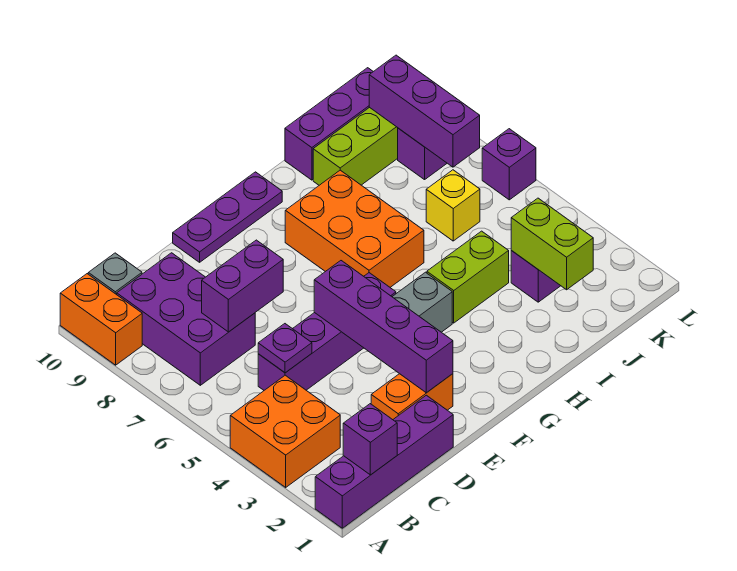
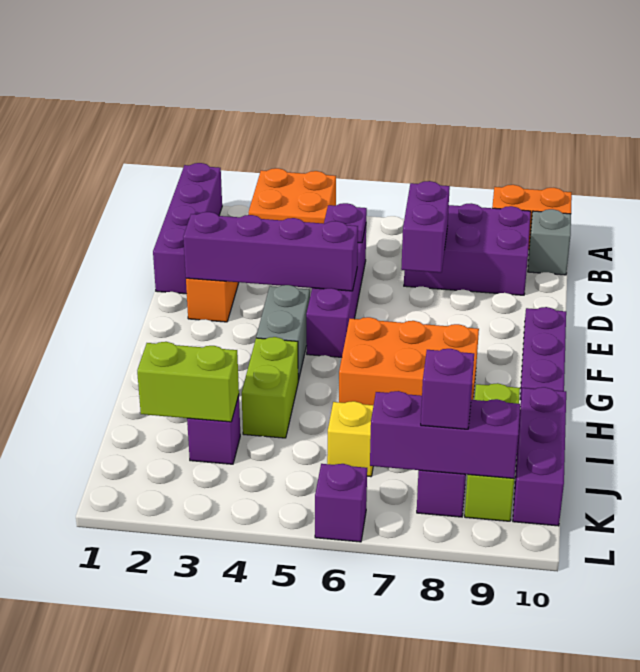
purple 1x1 brick [343,404,397,475] -> purple 1x1 brick moved to [421,349,474,429]

